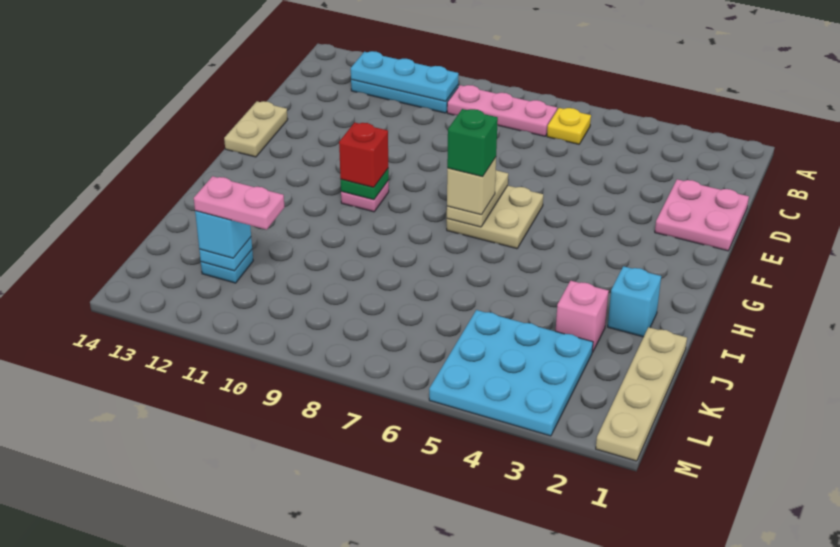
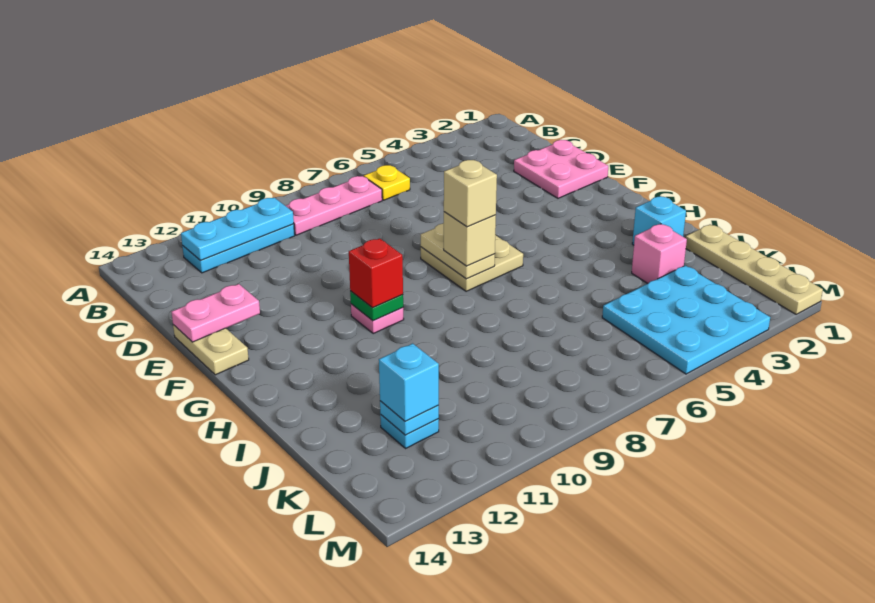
green 1x1 brick [447,109,498,177] -> tan 1x1 brick [444,160,497,227]
pink 1x2 plate [194,176,284,230] -> pink 1x2 plate moved to [172,284,260,342]

